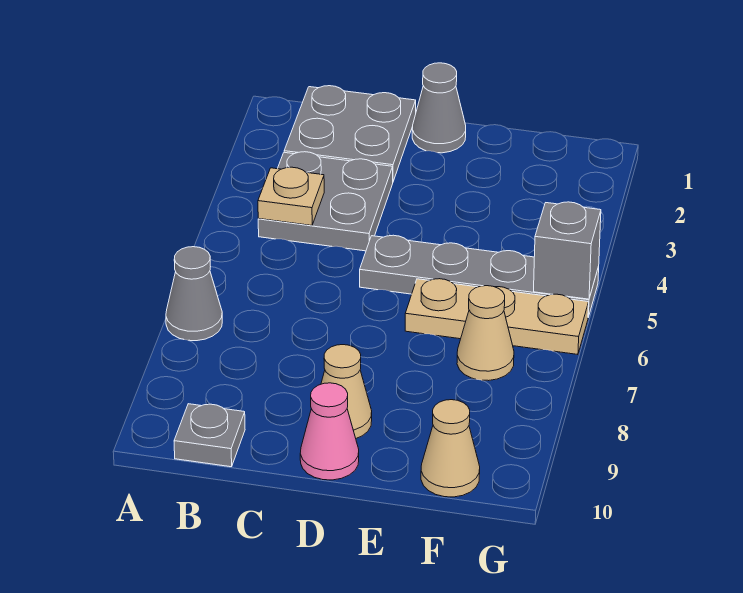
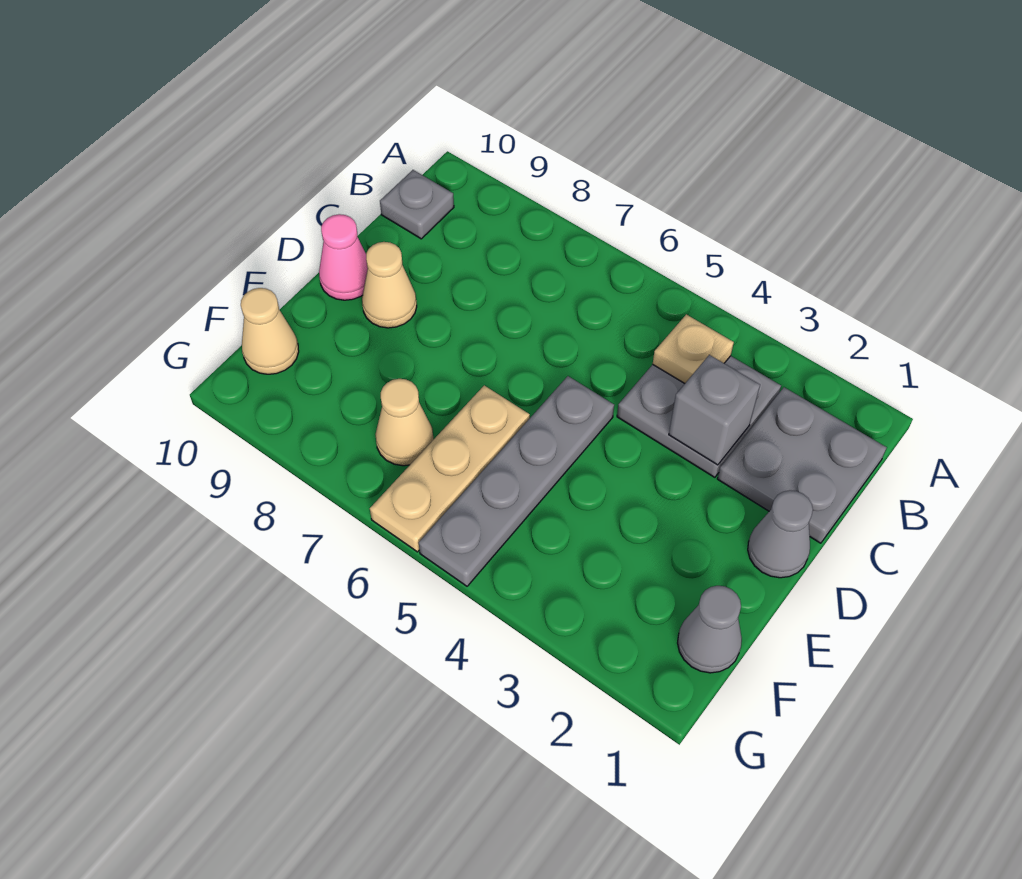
grey 1x1 cone [166,247,222,341] -> grey 1x1 cone moved to [678,586,742,673]
grey 1x1 brick [534,202,601,299] -> grey 1x1 brick moved to [669,355,760,465]

